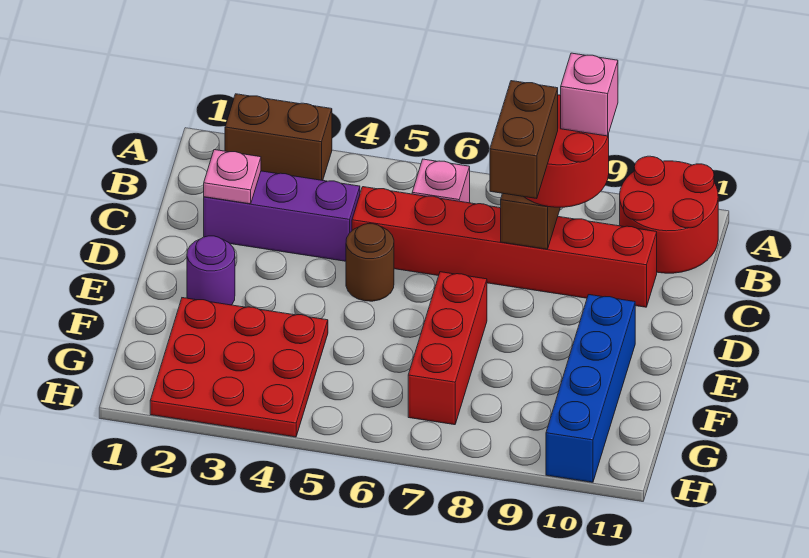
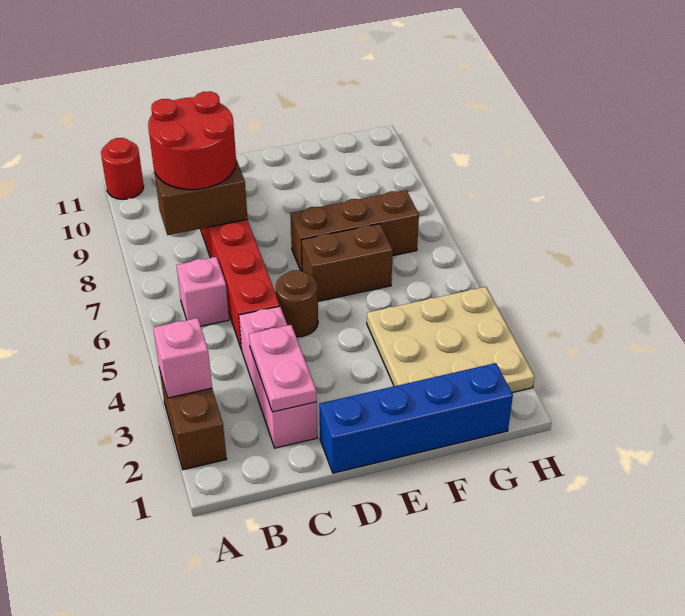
red 2x2 round brick [620,156,718,273] -> red 1x1 round brick [101,138,144,199]
pink 1x1 brick [561,53,618,136] -> pink 1x1 brick moved to [153,318,212,398]
purple 1x3 brick [204,171,360,261] -> pink 1x3 brick [239,306,317,448]
pink 1x1 plate [204,150,261,204] -> pink 1x2 plate [249,325,317,412]
brown 1x2 brick [490,81,558,199] -> brown 1x2 brick moved to [301,224,393,301]
purple 1x1 round brick [187,236,235,305] -> none
red 1x3 brick [408,272,487,425] -> brown 1x3 brick [290,190,419,271]
blue 1x4 brick [546,295,635,482] -> blue 1x4 brick moved to [319,363,513,473]
red 3x3 plate [150,298,328,437] -> tan 3x3 plate [367,287,535,393]

